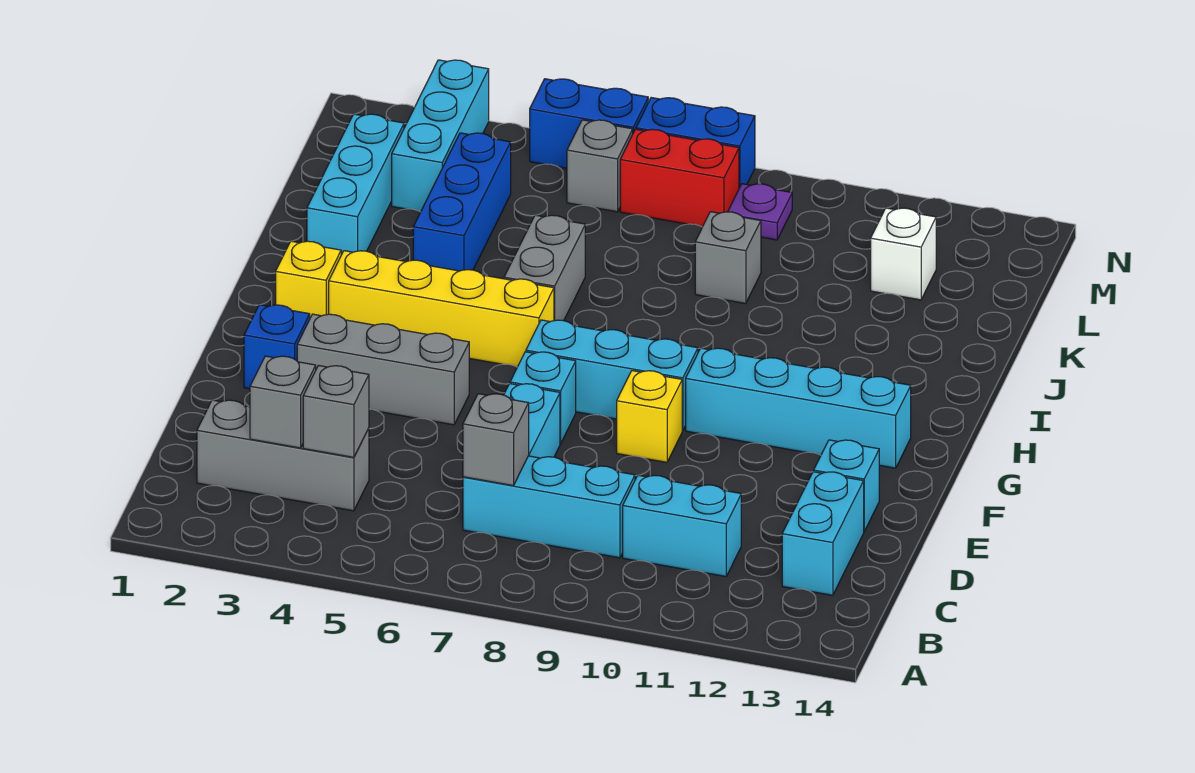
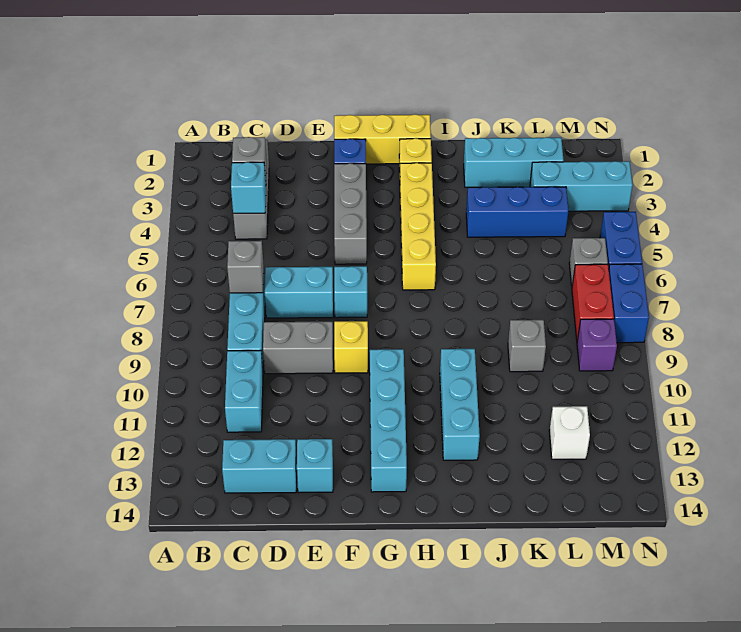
grey 1x1 brick [303,366,369,457] -> cyan 1x1 brick [231,162,266,213]
none -> yellow 1x3 brick [334,114,431,164]
cyan 1x3 brick [526,320,698,431] -> cyan 1x3 brick moved to [440,349,480,460]
grey 1x2 brick [504,215,585,321] -> grey 1x2 brick moved to [263,322,333,374]
purple 1x1 plate [728,184,792,240] -> purple 1x1 brick [577,319,617,371]

